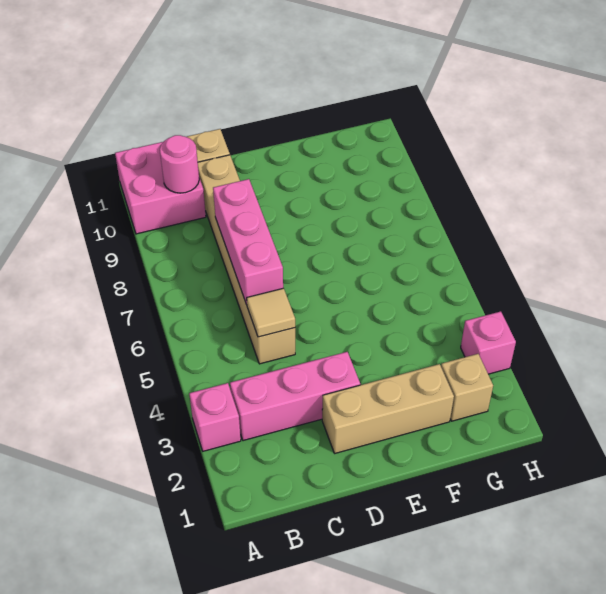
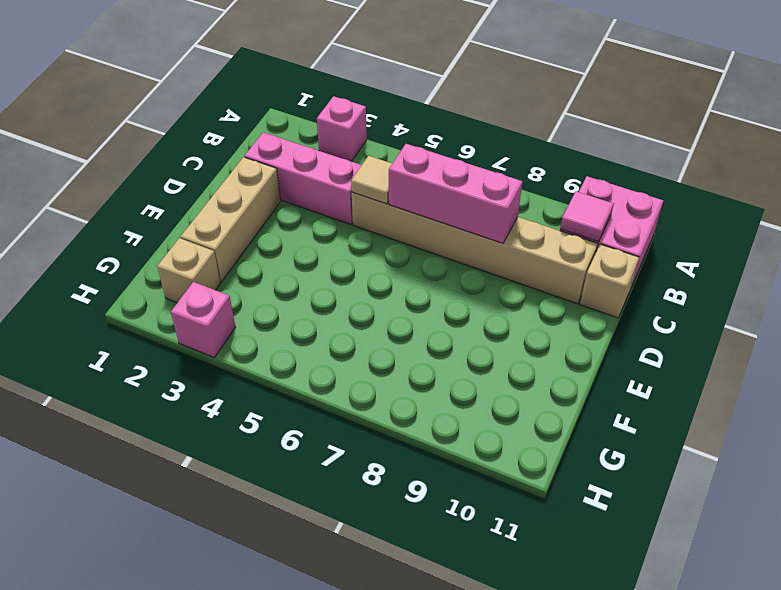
pink 1x3 brick [230,352,360,441] -> pink 1x3 brick turned to [244,132,362,224]
pink 1x1 round brick [160,135,199,193] -> pink 1x1 tile [560,191,614,242]

